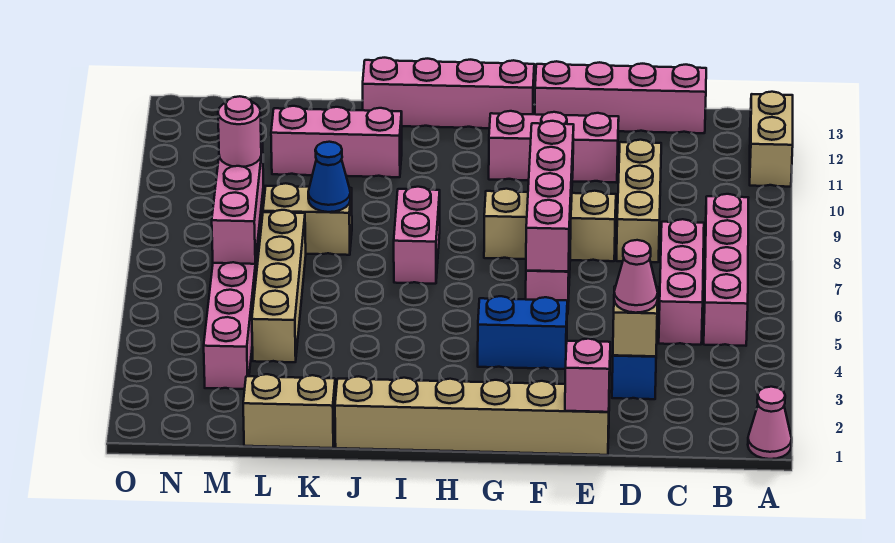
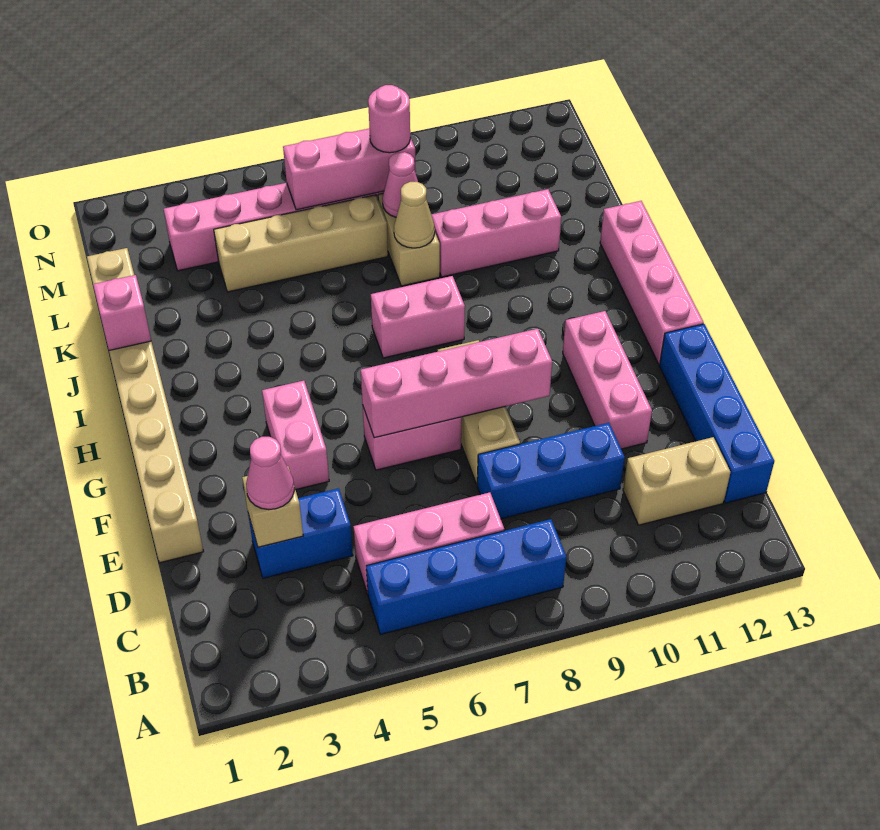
pink 1x1 cone [748,387,792,459] -> pink 1x1 cone moved to [382,152,418,217]
tan 1x2 brick [750,92,793,187] -> tan 1x2 brick moved to [623,437,731,525]
pink 1x4 brick [704,194,748,346] -> blue 1x4 brick [366,519,566,635]
pink 1x4 brick [535,61,706,133] -> blue 1x4 brick [660,324,774,503]
tan 1x3 brick [617,140,661,262] -> blue 1x3 brick [477,423,625,519]
pink 1x1 brick [565,339,610,412] -> pink 1x1 brick moved to [93,275,151,350]
blue 1x2 brick [478,296,567,369] -> pink 1x2 brick [262,381,329,490]
pink 1x3 brick [271,106,402,177] -> pink 1x3 brick turned to [431,189,561,277]
blue 1x1 cone [308,142,350,212] -> tan 1x1 cone [394,182,435,248]

